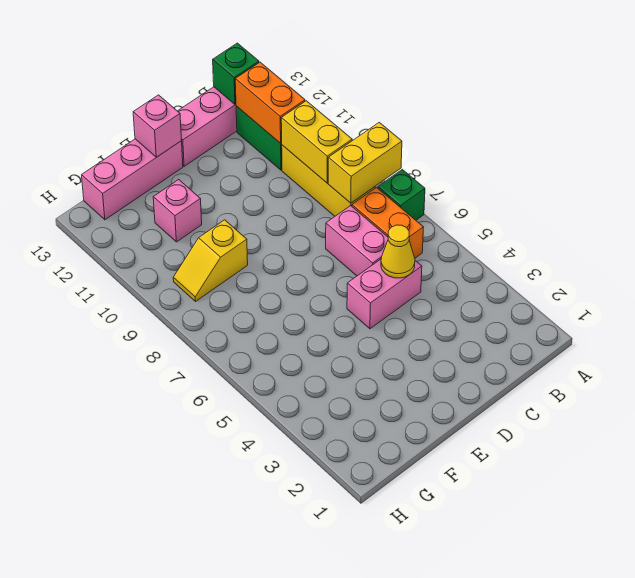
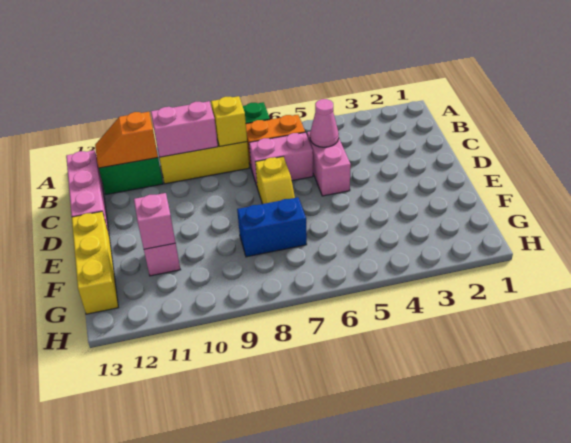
yellow 1x2 brick [328,122,402,203] -> yellow 1x1 brick [211,96,247,146]
yellow 1x2 brick [281,101,352,183] -> pink 1x2 brick [151,101,218,157]
orange 1x2 brick [235,62,305,143] -> orange 1x2 slope [95,112,158,168]
green 1x1 brick [213,43,259,105] -> none
yellow 1x1 cone [381,225,415,278] -> pink 1x1 cone [310,99,339,147]
pink 1x3 brick [82,139,183,220] -> yellow 1x3 brick [72,211,118,314]
pink 1x1 brick [133,95,182,157] -> pink 1x1 brick moved to [134,193,176,249]
none -> blue 1x2 brick [237,197,307,257]
yellow 1x2 slope [173,220,248,301] -> yellow 1x2 slope moved to [255,157,295,204]

